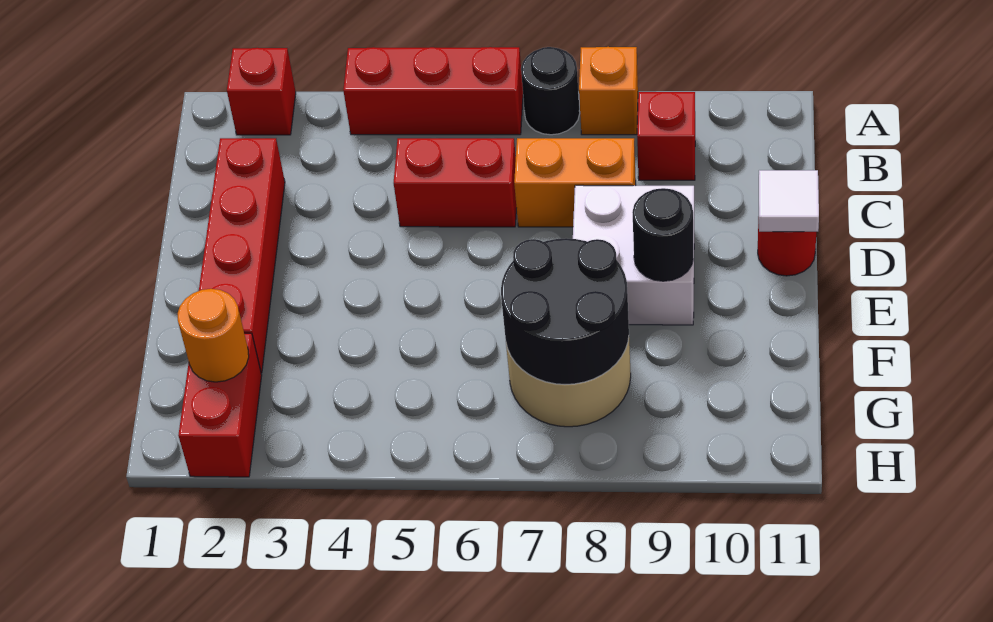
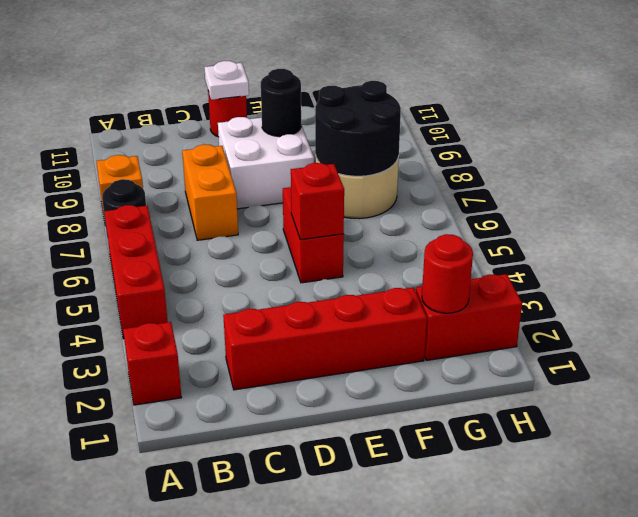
red 1x1 brick [637,92,695,180] -> red 1x1 brick moved to [291,163,344,240]
red 1x2 brick [394,138,516,227] -> red 1x2 brick moved to [283,187,344,283]
white 1x1 tile [759,170,819,232] -> white 1x1 plate [204,61,249,100]
orange 1x1 round brick [177,289,249,382] -> red 1x1 round brick [422,234,473,313]

